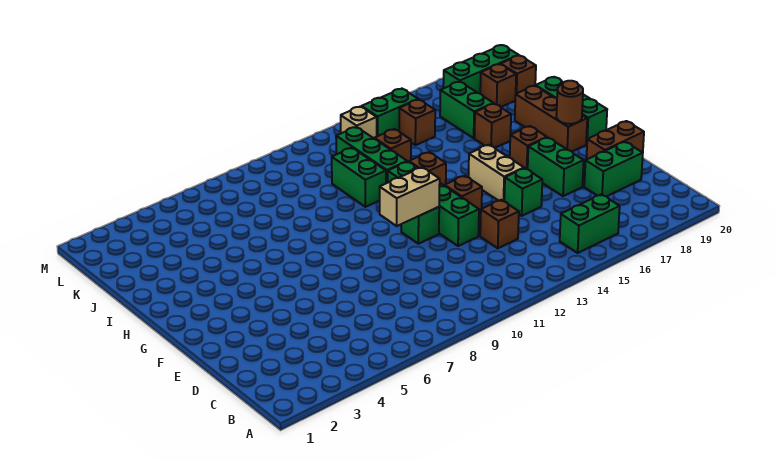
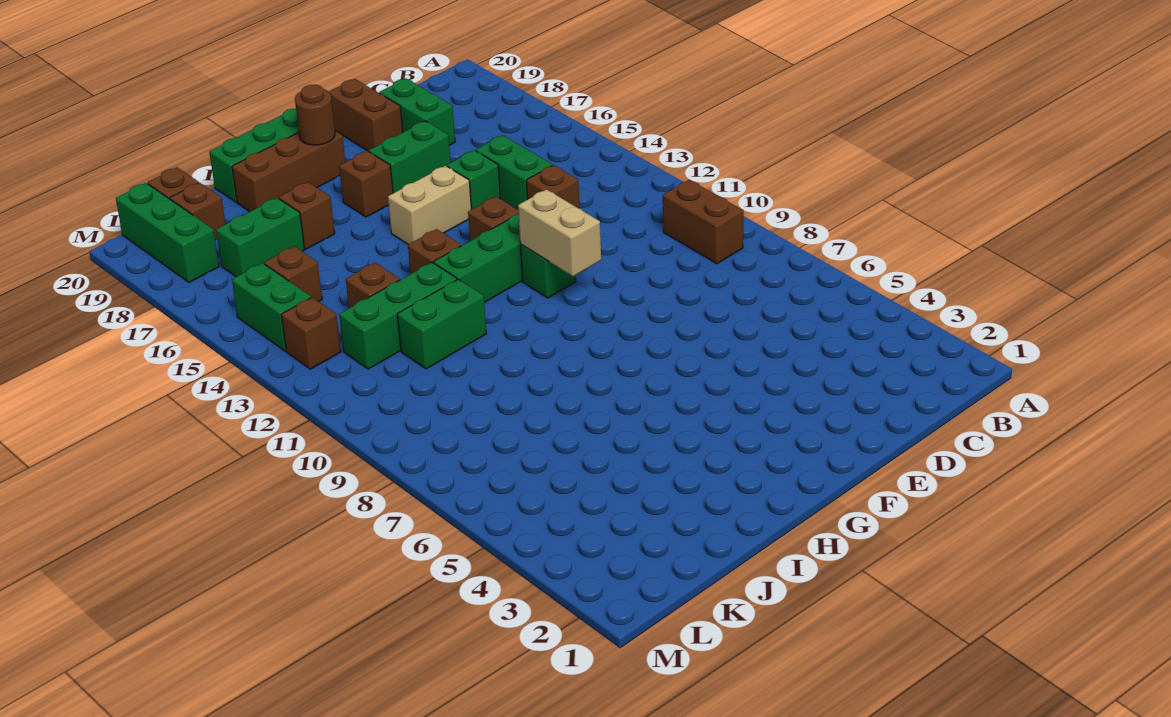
none -> brown 1x2 brick [663,180,743,264]
green 1x2 brick [560,194,620,253] -> green 1x2 brick moved to [476,135,552,209]
tan 1x1 brick [341,106,377,138] -> brown 1x1 brick [281,297,341,369]

